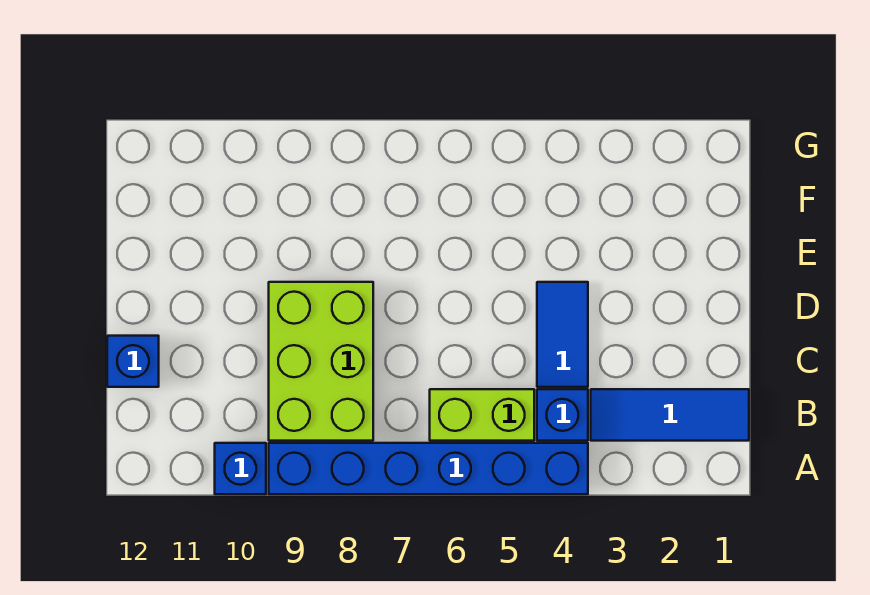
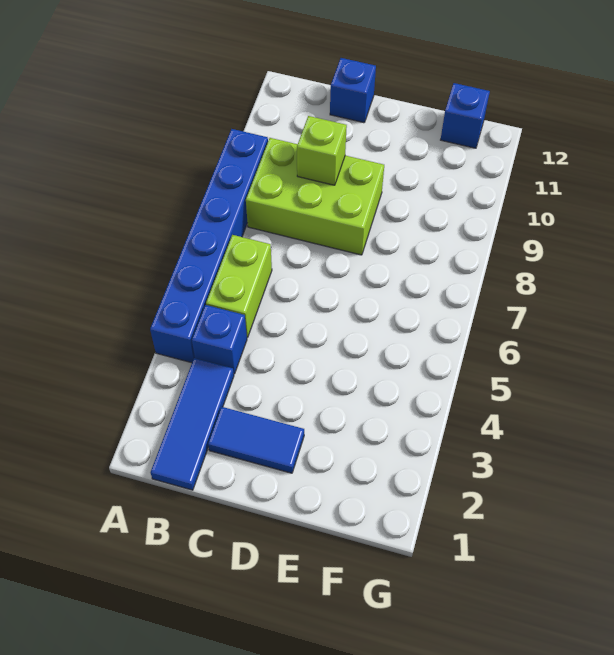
blue 1x1 brick [215,443,266,494] -> blue 1x1 brick moved to [441,83,490,148]
blue 1x2 tile [537,282,588,387] -> blue 1x2 tile moved to [208,407,304,473]
none -> lime 1x1 brick [297,116,347,185]

